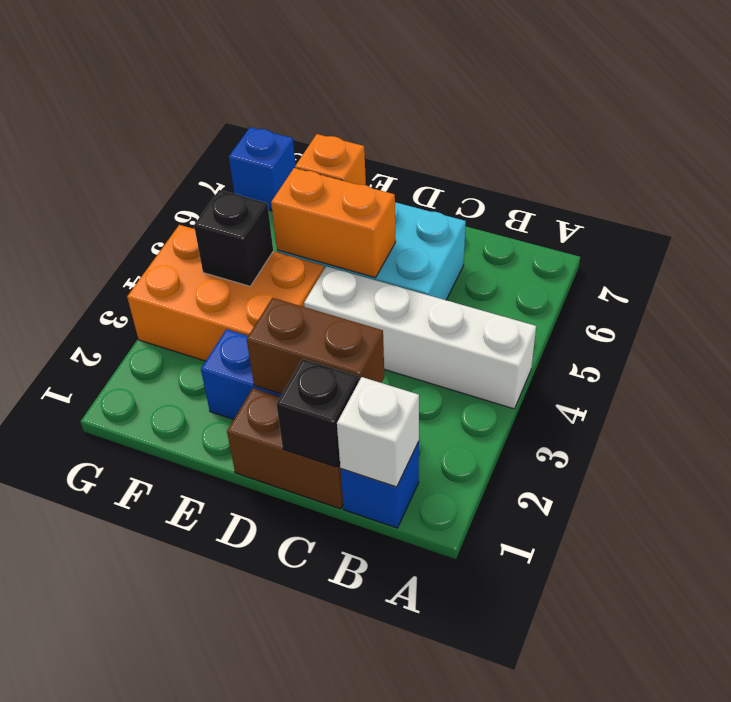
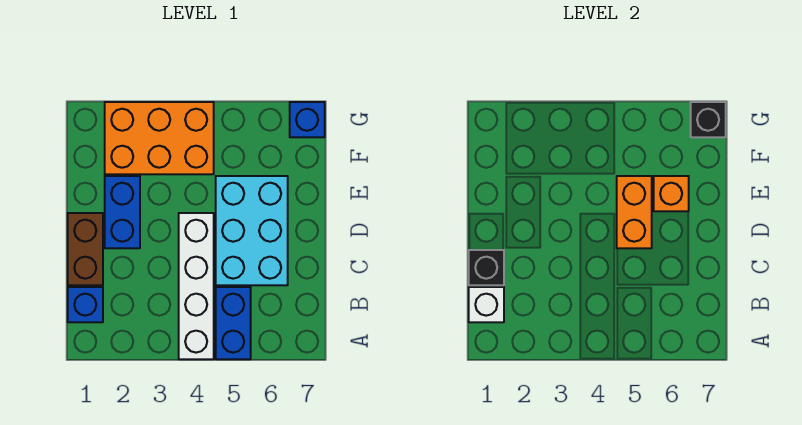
none -> blue 1x2 brick [216,287,251,359]
brown 1x2 brick [247,298,384,394] -> none
orange 2x3 brick [127,225,324,361] -> orange 2x3 brick turned to [105,102,214,174]
black 1x1 brick [194,190,273,286] -> black 1x1 brick moved to [691,102,726,137]

